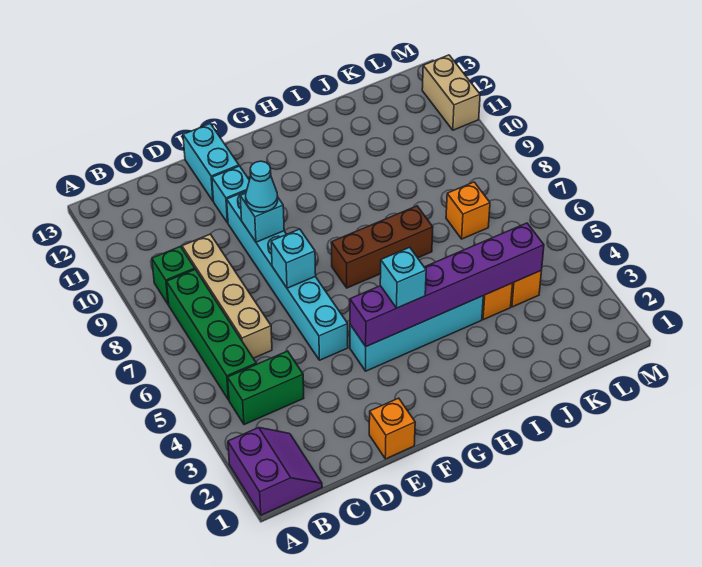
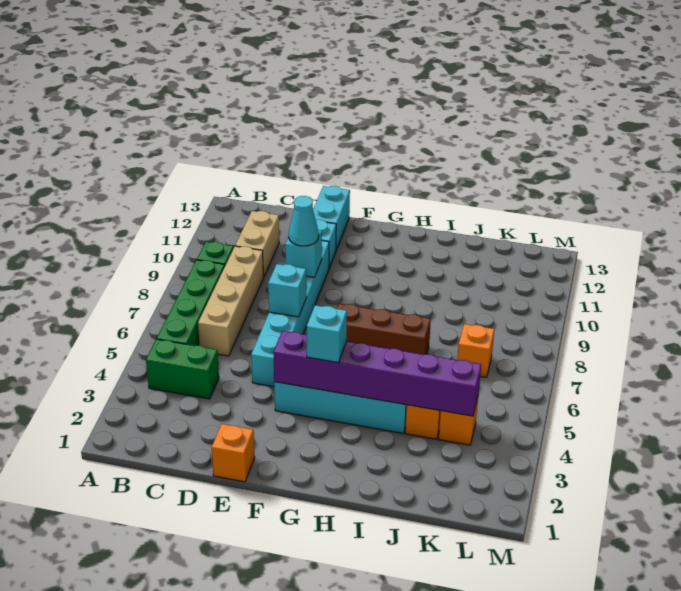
purple 2x2 slope [228,428,322,515] -> none
tan 1x2 brick [422,55,480,130] -> tan 1x2 brick moved to [235,211,279,278]

